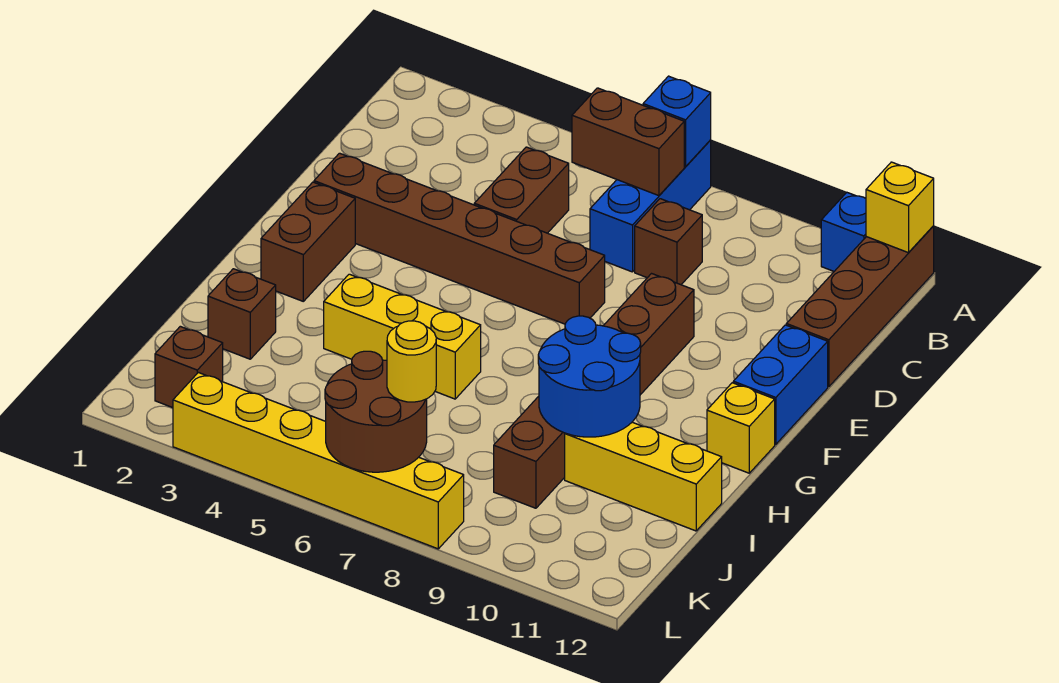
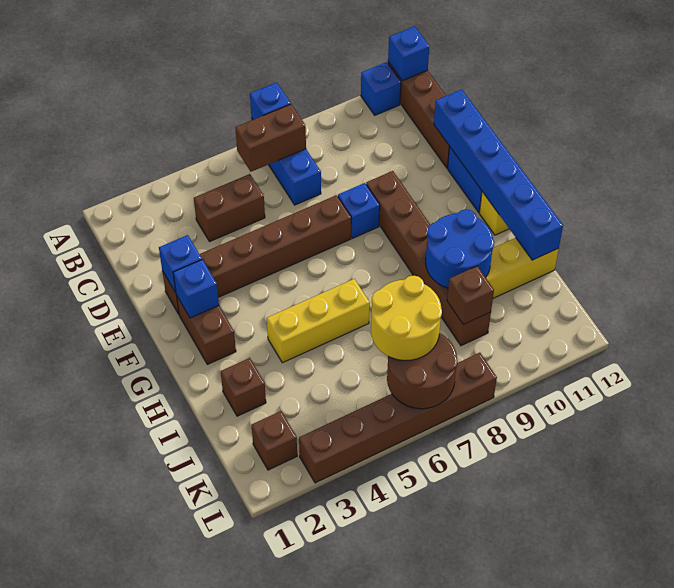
yellow 1x1 brick [866,162,934,253] -> blue 1x1 brick [388,26,429,81]
brown 1x2 brick [474,147,569,233] -> brown 1x2 brick turned to [194,174,265,242]
brown 1x1 brick [635,199,702,285] -> brown 1x1 brick moved to [447,266,494,325]
none -> blue 1x6 brick [434,89,563,260]
none -> blue 1x1 brick [159,235,202,293]
none -> blue 1x1 brick [338,183,380,238]
none -> blue 1x1 brick [173,260,219,318]
yellow 1x1 round brick [387,321,436,402] -> yellow 2x2 round brick [371,275,442,360]
yellow 1x6 brick [173,372,464,549] -> brown 1x6 brick [299,353,497,483]

